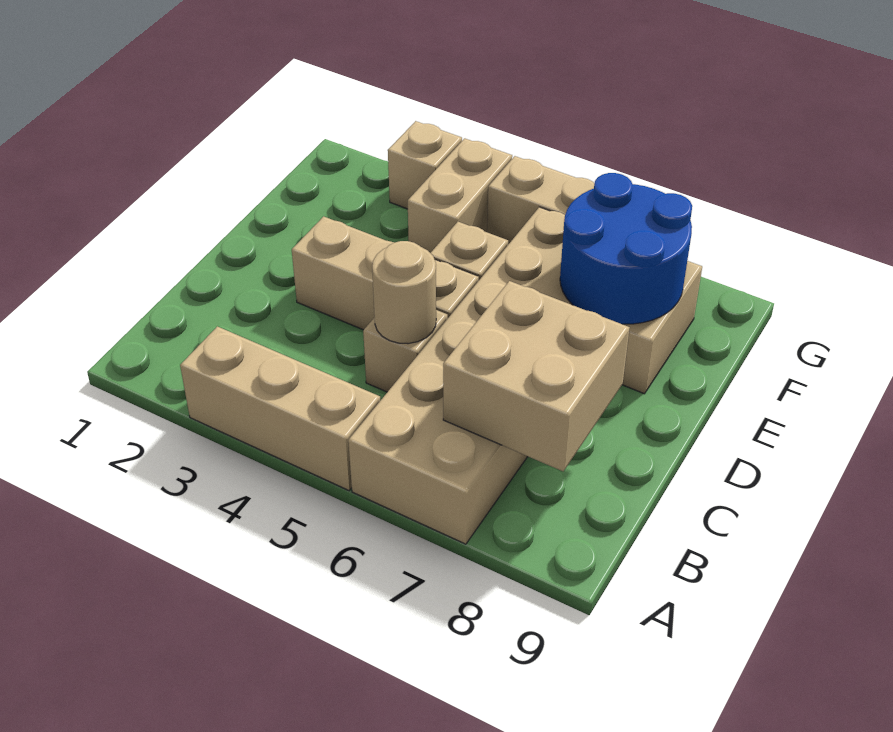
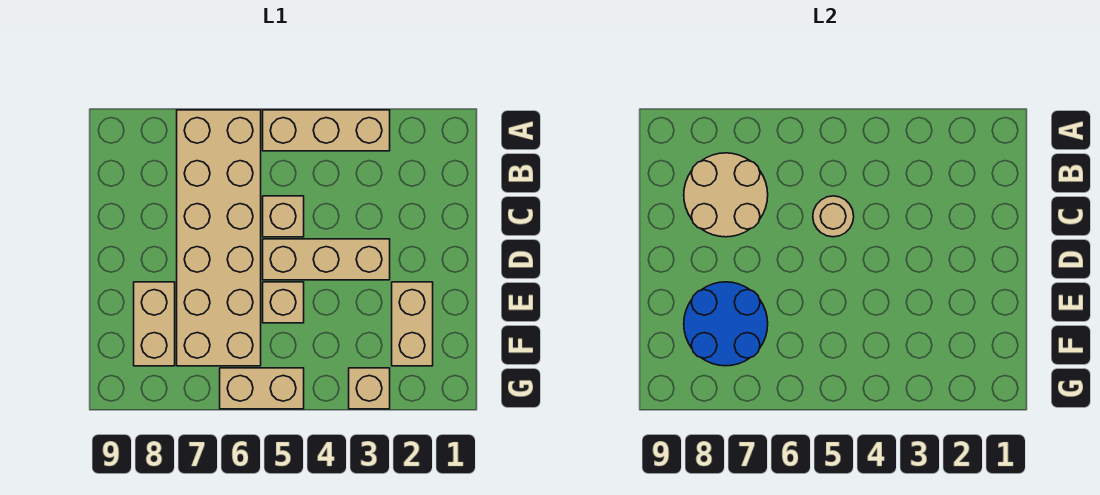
tan 2x2 brick [443,281,630,471] -> tan 2x2 round brick [684,153,768,237]
tan 1x2 brick [408,138,512,253] -> tan 1x2 brick moved to [392,282,433,366]

